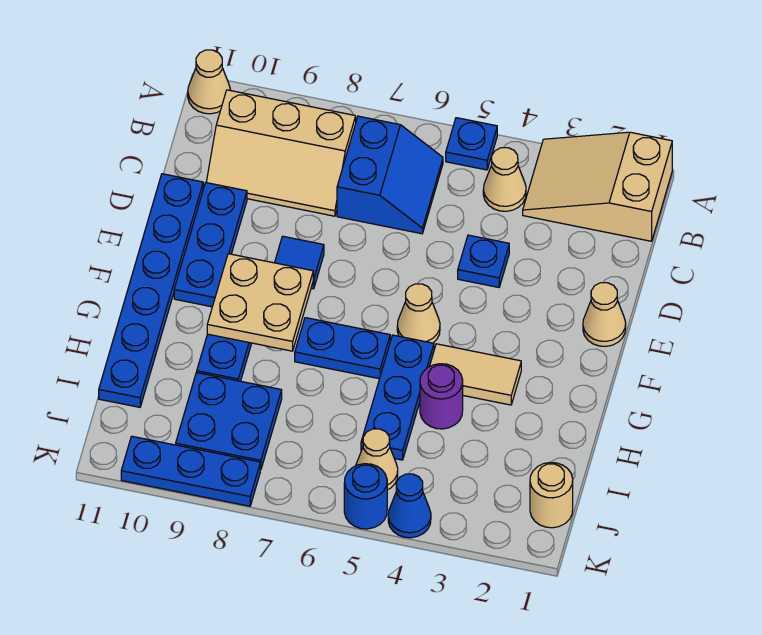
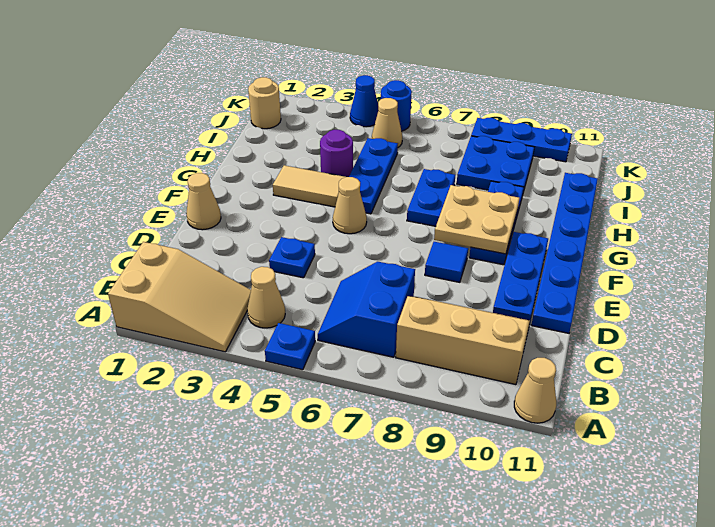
blue 1x2 plate [295,318,390,379] -> blue 1x2 plate turned to [407,169,455,226]

